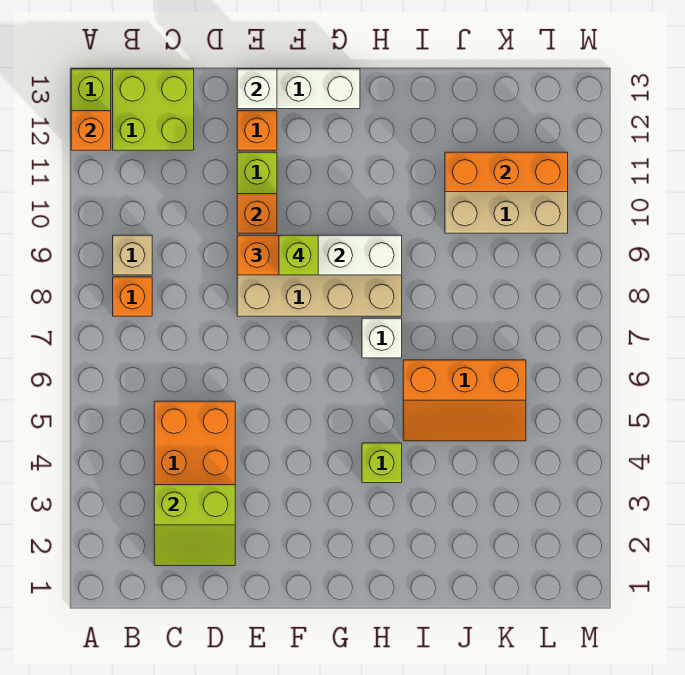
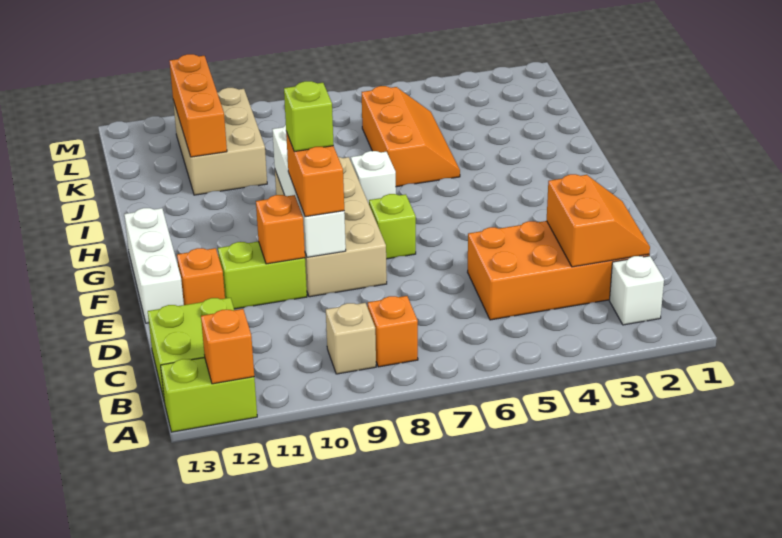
lime 2x2 slope [154,485,235,566] -> orange 2x2 slope [547,174,650,267]
white 1x1 brick [237,69,277,109] -> white 1x1 brick moved to [610,256,664,325]
lime 1x1 brick [362,443,402,483] -> lime 1x1 brick moved to [369,194,416,259]

